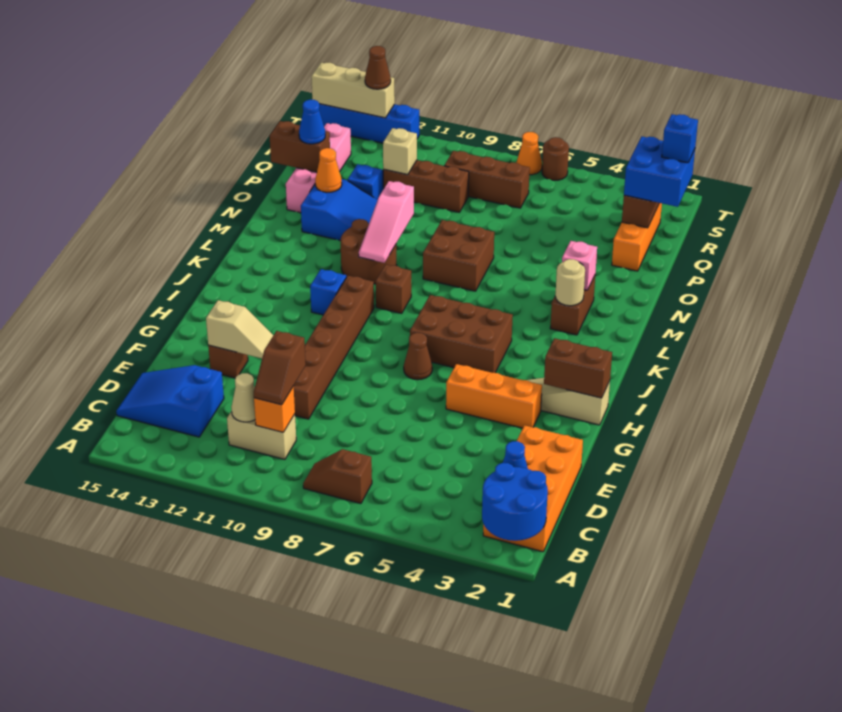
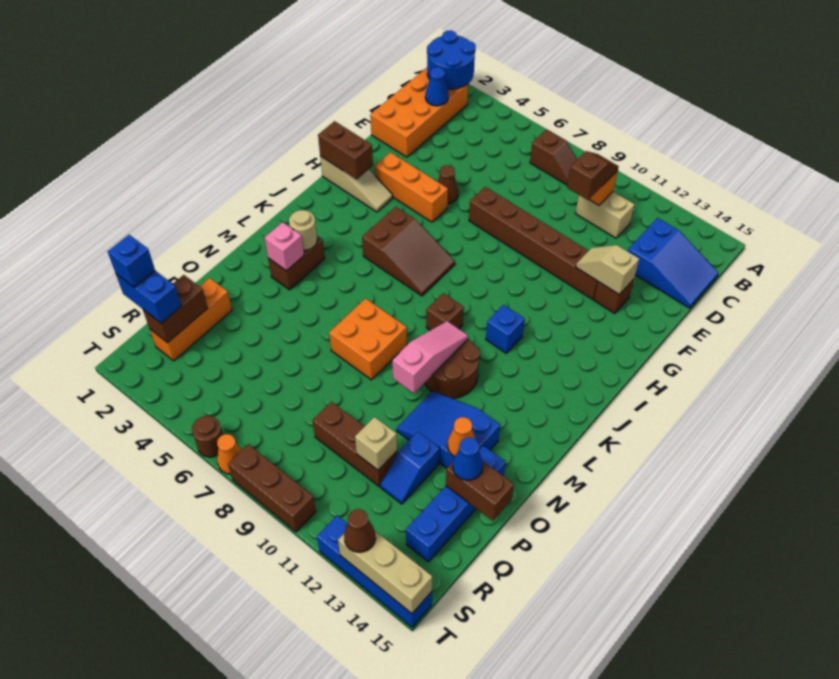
tan 1x1 cone [231,373,255,422] -> none
brown 1x6 brick [294,276,374,419] -> brown 1x6 brick turned to [469,187,598,299]
brown 1x1 cone [404,333,432,380] -> brown 1x1 cone moved to [438,165,458,204]
brown 2x3 brick [410,295,513,373] -> brown 2x3 slope [362,207,455,296]
brown 2x2 brick [423,220,494,291] -> orange 2x2 brick [329,298,407,380]
pink 1x4 brick [286,123,351,213] -> blue 1x4 brick [406,446,506,562]
blue 2x2 brick [624,137,695,207] -> blue 1x2 brick [116,271,181,323]
brown 1x3 brick [444,151,530,208] -> brown 1x3 brick moved to [228,444,316,532]

